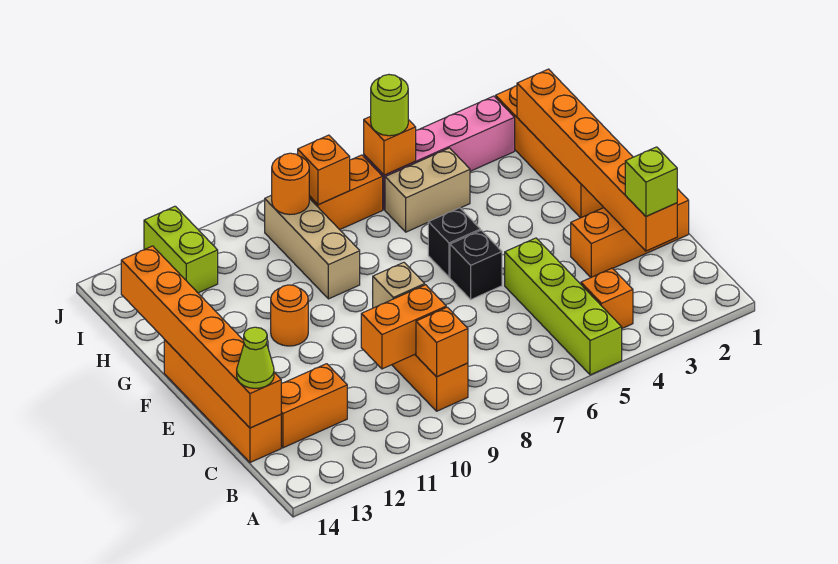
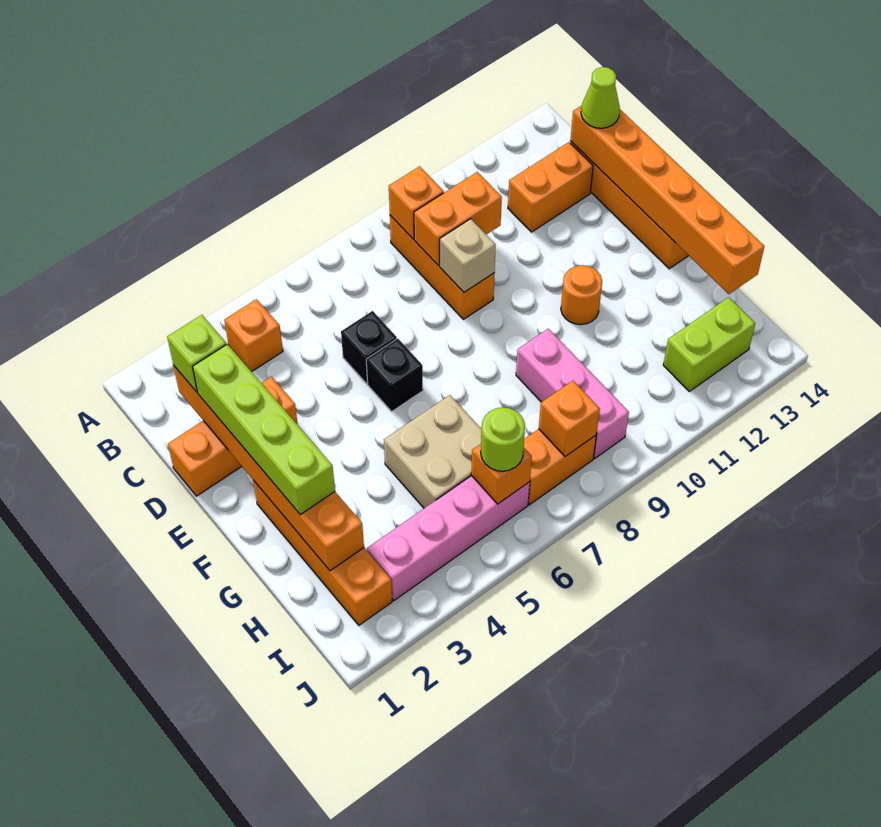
lime 1x4 brick [505,238,622,375] -> lime 1x4 brick moved to [193,344,335,515]
black 1x1 brick [428,208,480,277] -> black 1x1 brick moved to [341,311,397,384]
tan 1x3 brick [265,195,360,299] -> pink 1x3 brick [516,329,629,458]
tan 1x2 brick [385,148,470,232] -> tan 2x2 brick [384,395,482,508]
orange 1x1 round brick [272,153,309,215] -> none
lime 1x2 brick [144,206,218,293] -> lime 1x2 brick turned to [663,297,755,391]

